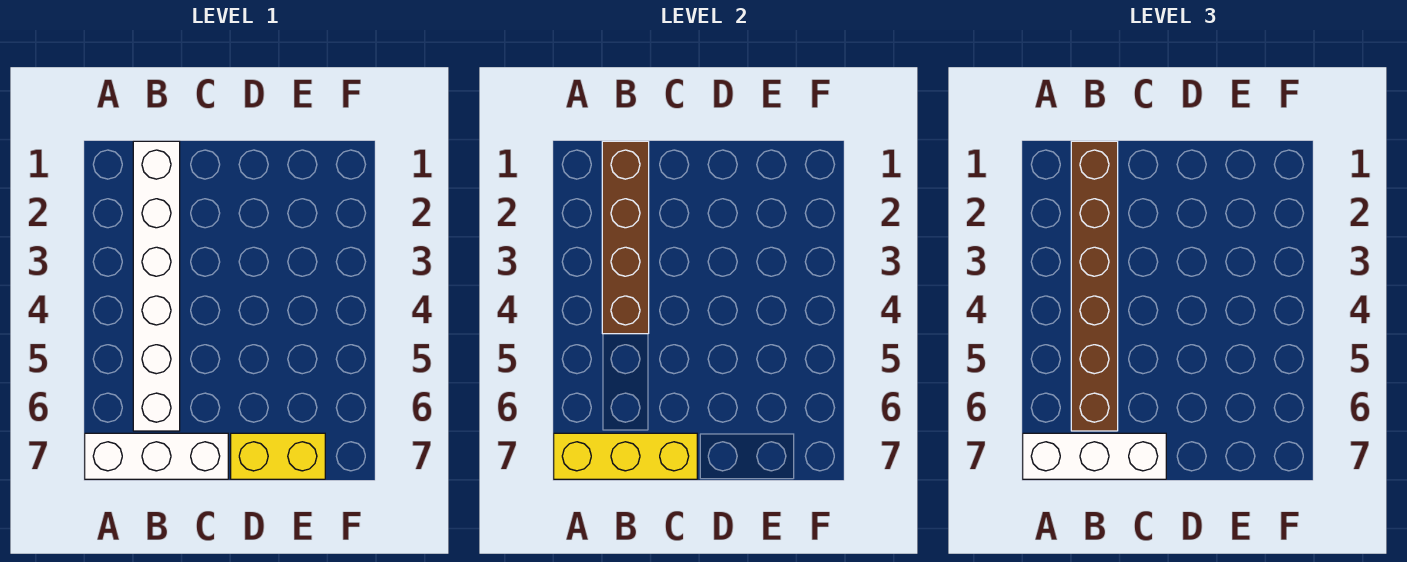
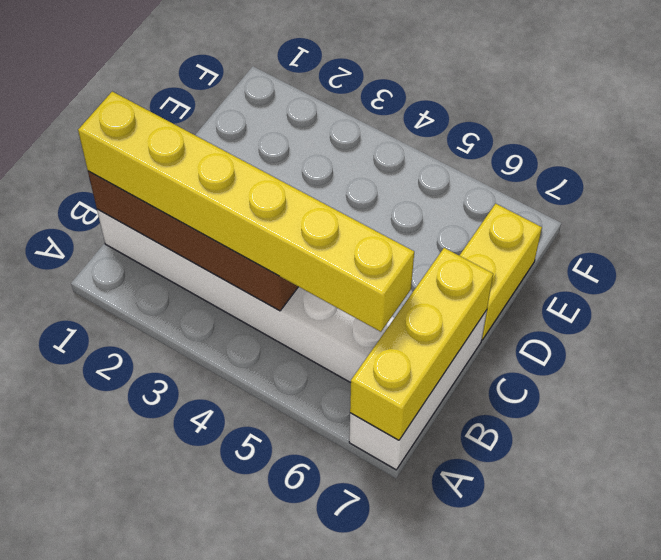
white 1x3 brick [1023,433,1166,479] -> none
brown 1x6 brick [1071,141,1118,431] -> yellow 1x6 brick [78,92,414,332]

